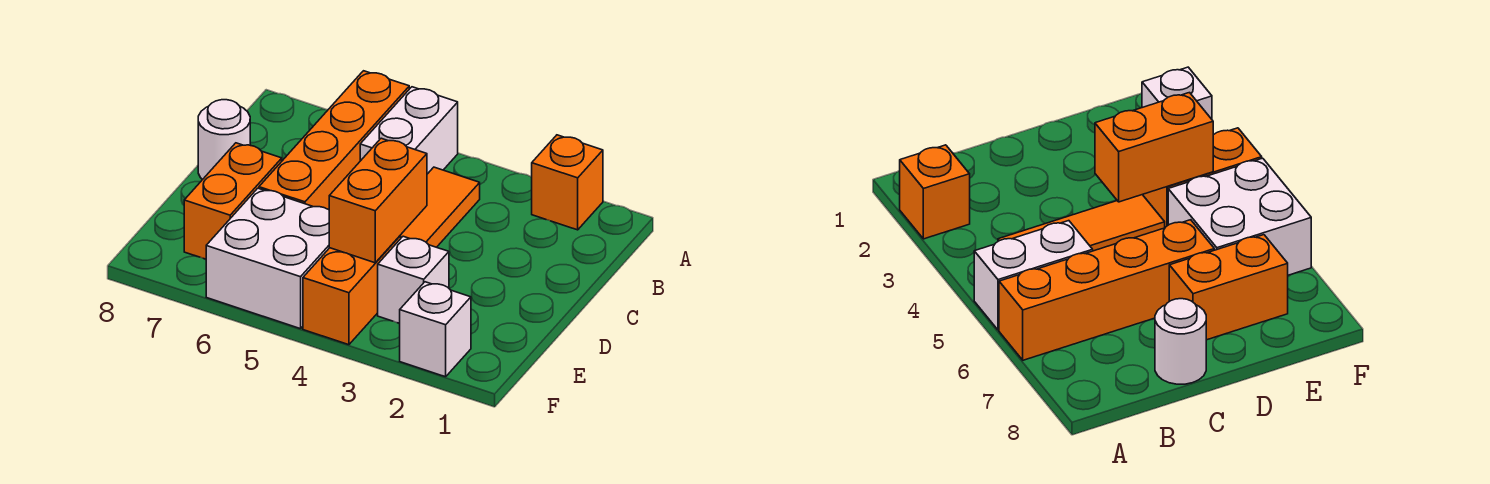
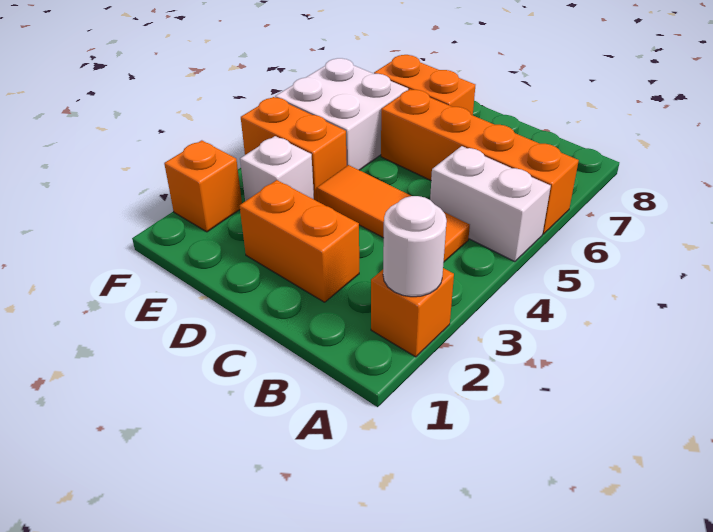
white 1x1 round brick [198,100,250,180] -> white 1x1 round brick moved to [383,196,447,297]
orange 1x2 brick [329,138,427,263] -> orange 1x2 brick moved to [240,180,359,302]
white 1x1 brick [400,282,471,377] -> orange 1x1 brick [164,140,242,232]

